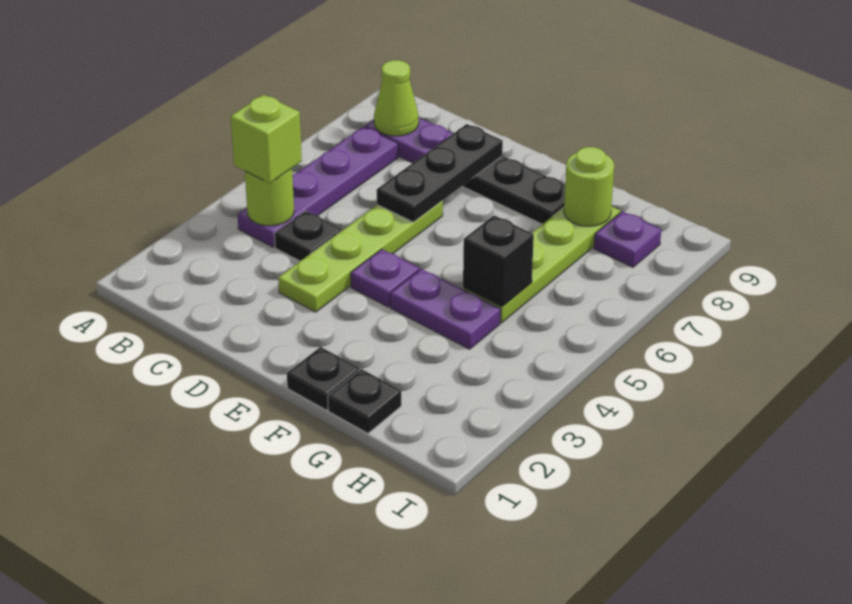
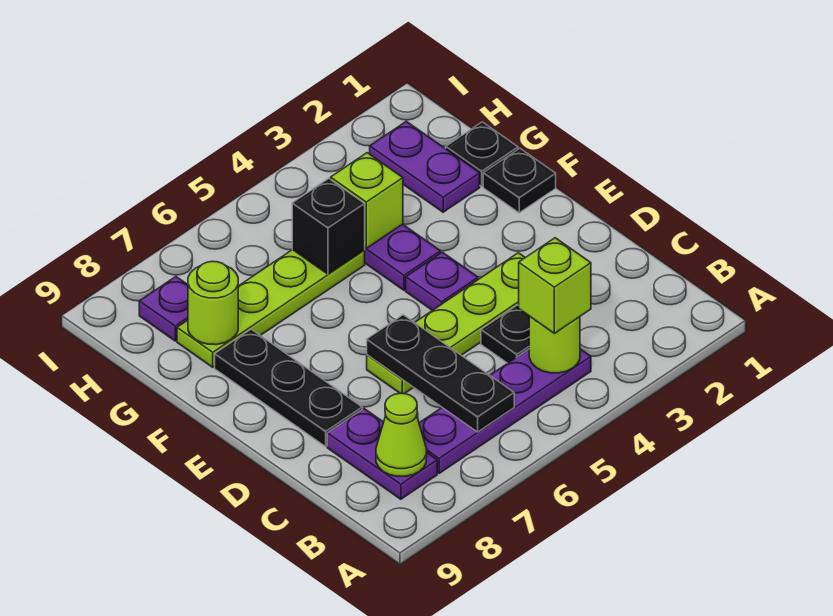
black 1x3 plate [377,124,503,222] -> black 1x3 plate turned to [367,315,514,432]
none -> purple 1x2 plate [370,121,480,212]
none -> lime 1x1 brick [331,153,403,248]

